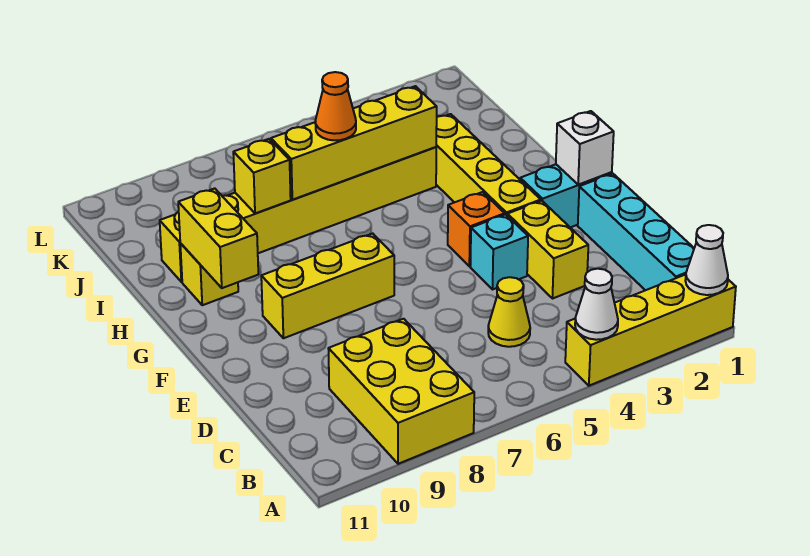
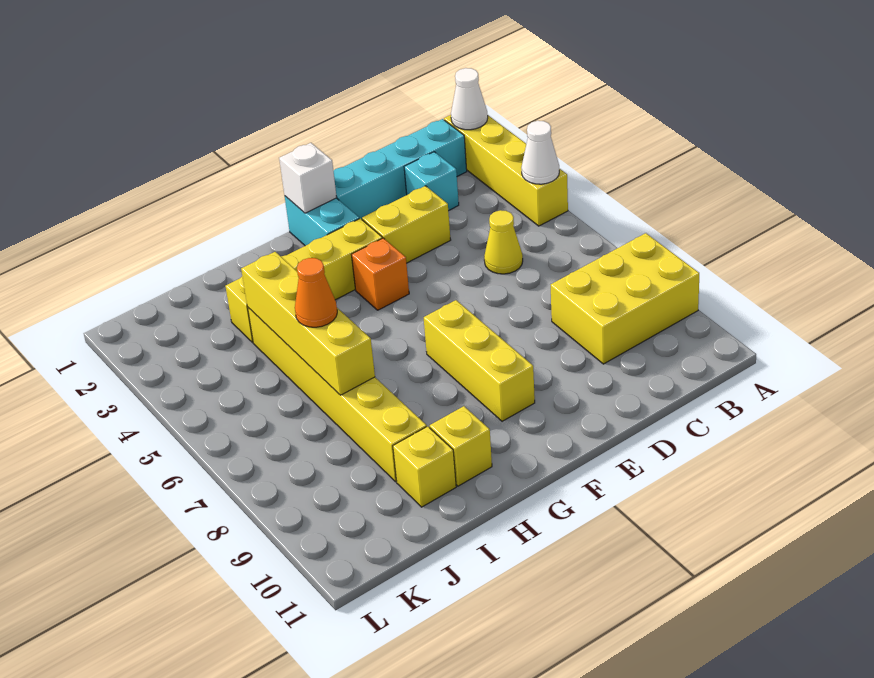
cyan 1x1 brick [470,214,528,289] -> cyan 1x1 brick moved to [404,152,459,211]
yellow 1x2 brick [178,188,258,288] -> none
yellow 1x1 brick [233,139,291,213] -> none

